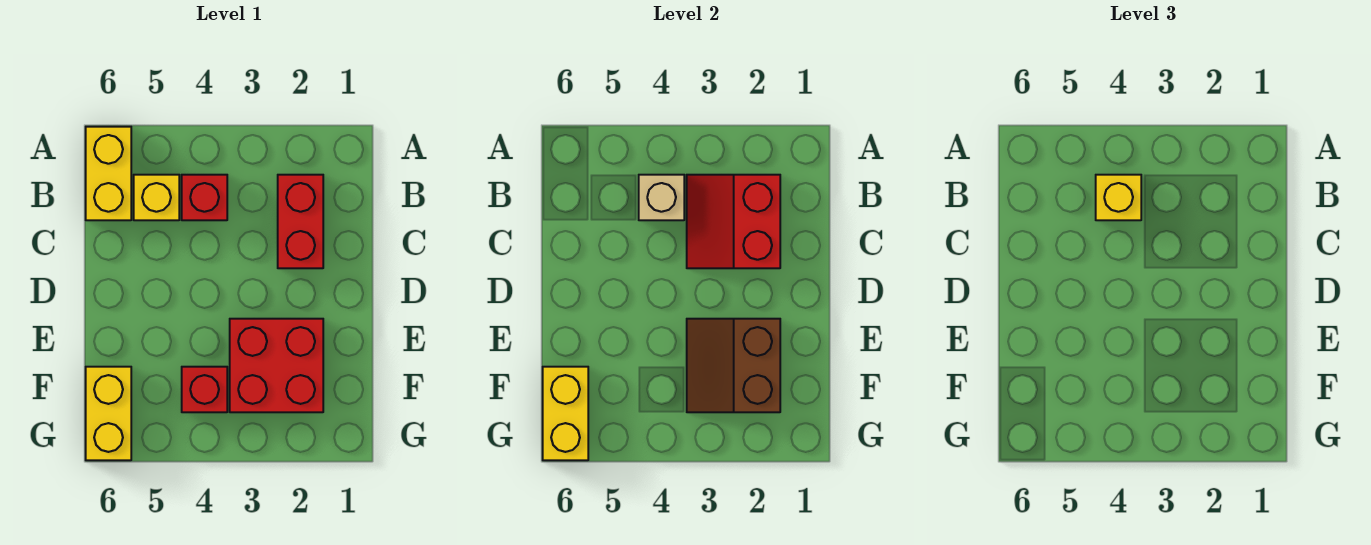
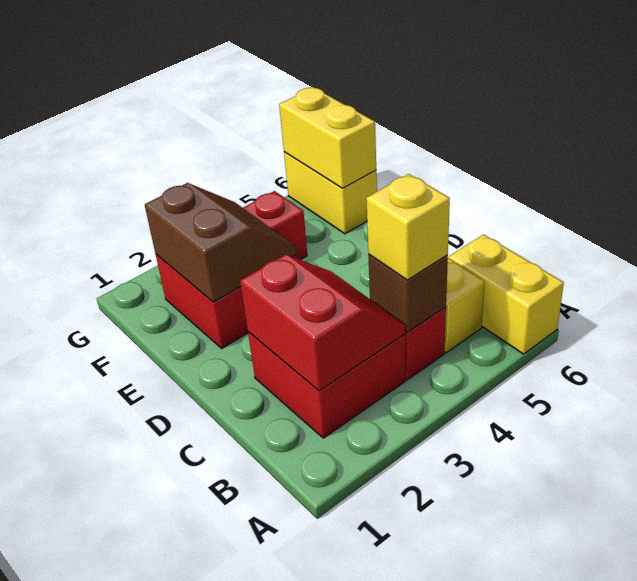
red 1x2 brick [278,175,323,268] -> red 2x2 brick [248,332,405,438]
tan 1x1 brick [639,175,684,220] -> brown 1x1 brick [368,255,448,332]

